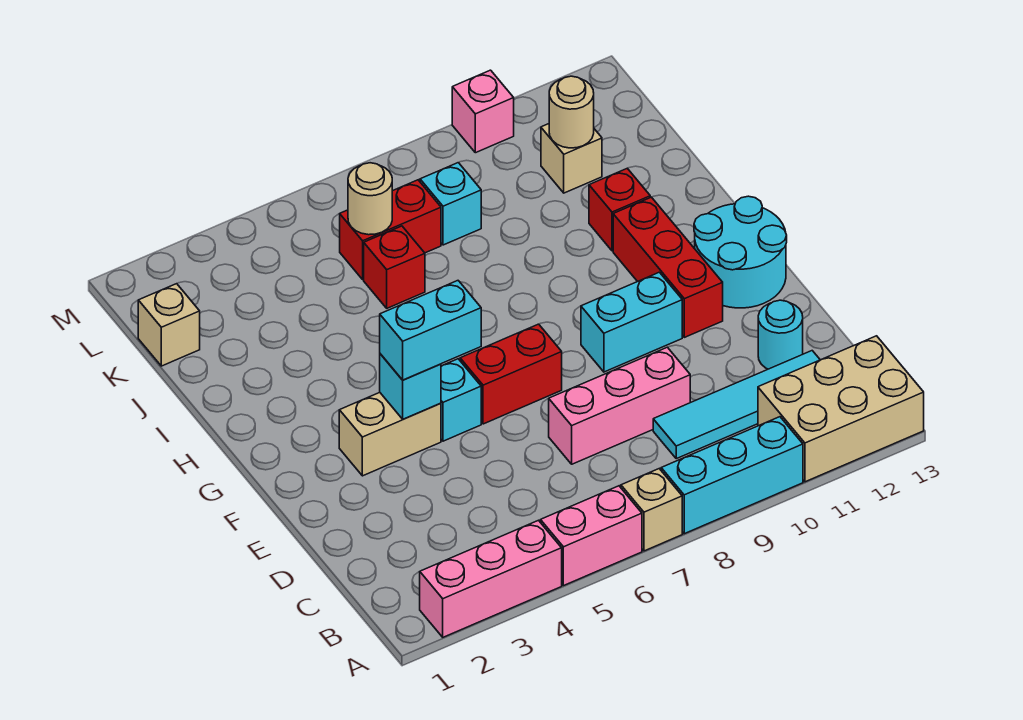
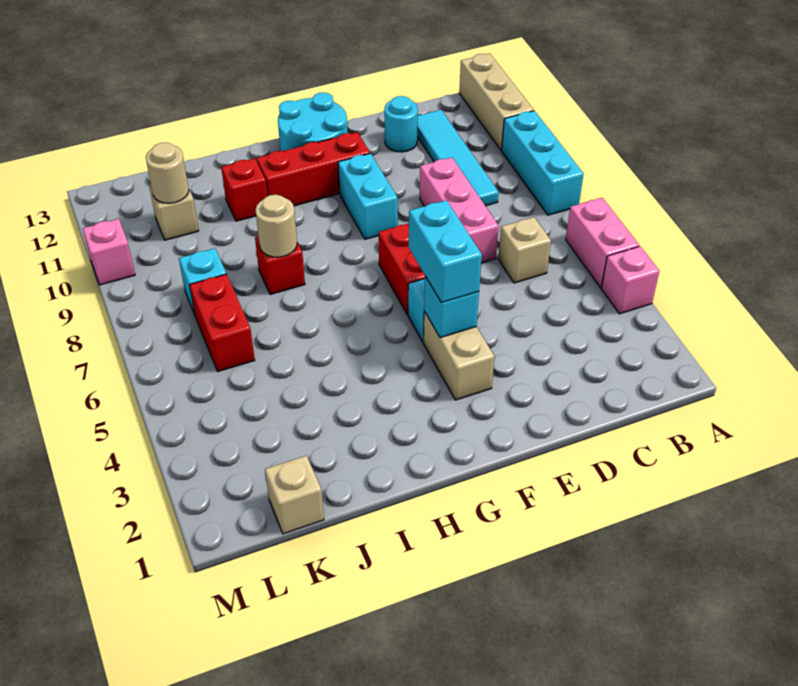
pink 1x3 brick [420,520,562,637] -> pink 1x1 brick [601,246,659,314]
tan 1x1 brick [621,469,682,551] -> tan 1x1 brick moved to [498,217,551,283]
tan 2x3 brick [758,336,924,482] -> tan 1x3 brick [459,53,534,150]
red 1x1 brick [364,226,425,308] -> red 1x1 brick moved to [255,236,305,295]
tan 1x1 round brick [348,163,392,235] -> tan 1x1 round brick moved to [255,195,297,257]

